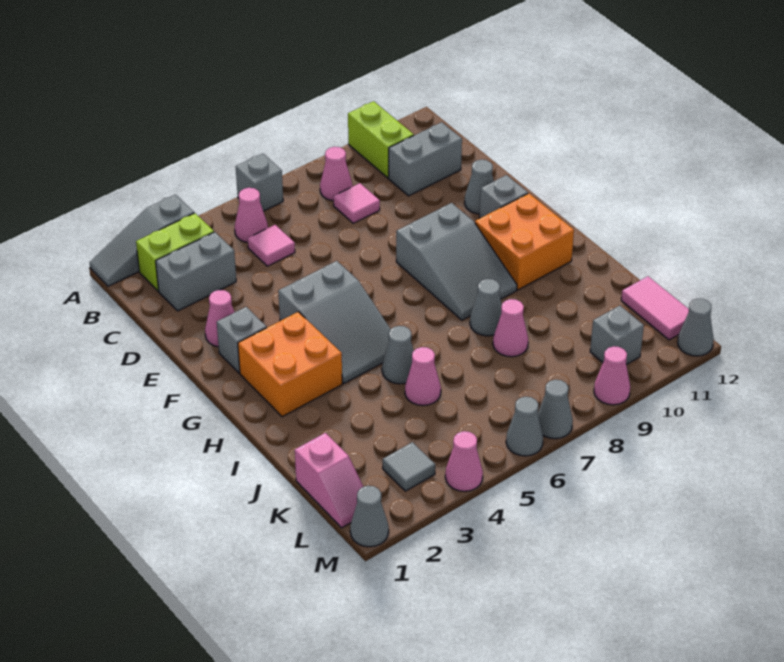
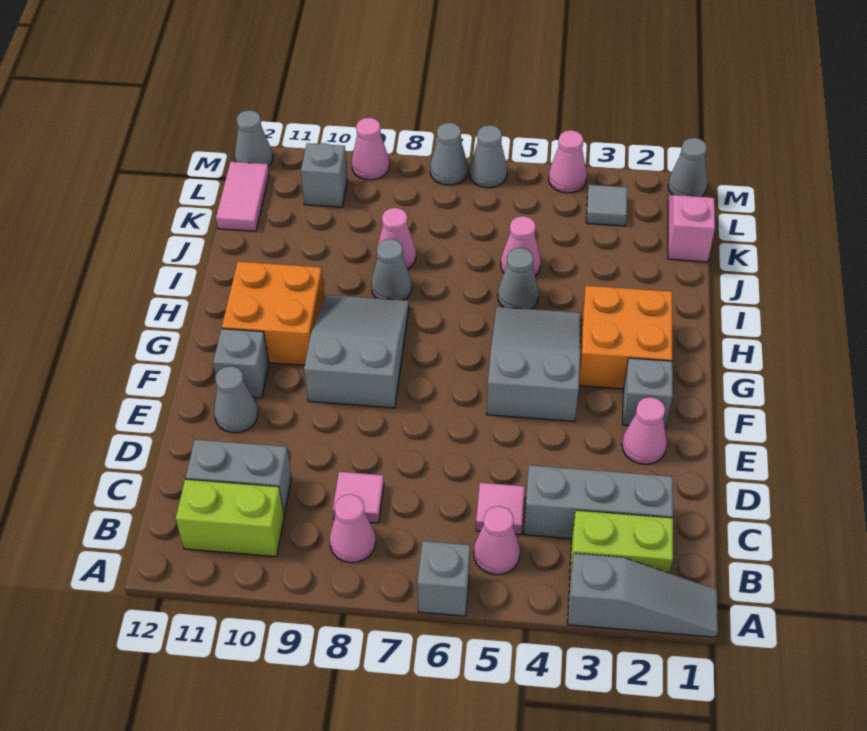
lime 1x2 brick [348,101,414,178] -> lime 1x2 brick turned to [176,479,284,557]
grey 1x2 brick [156,232,236,311] -> grey 1x3 brick [524,465,673,539]

